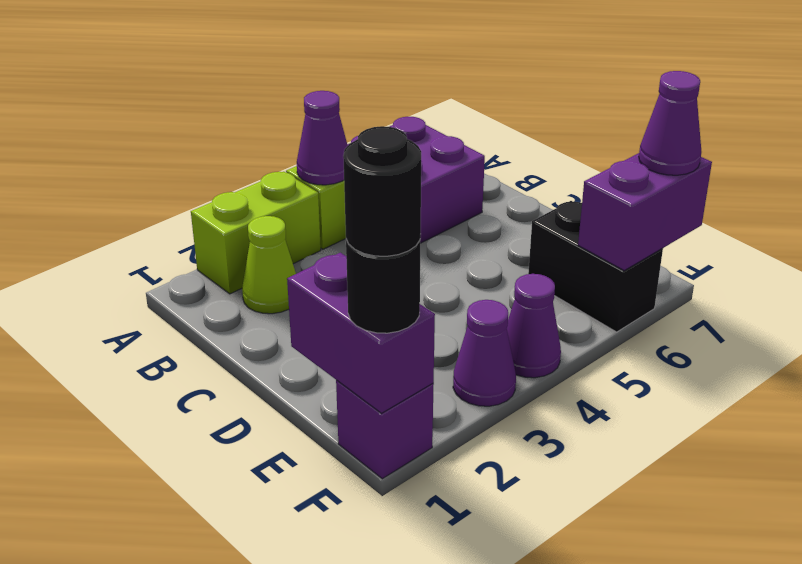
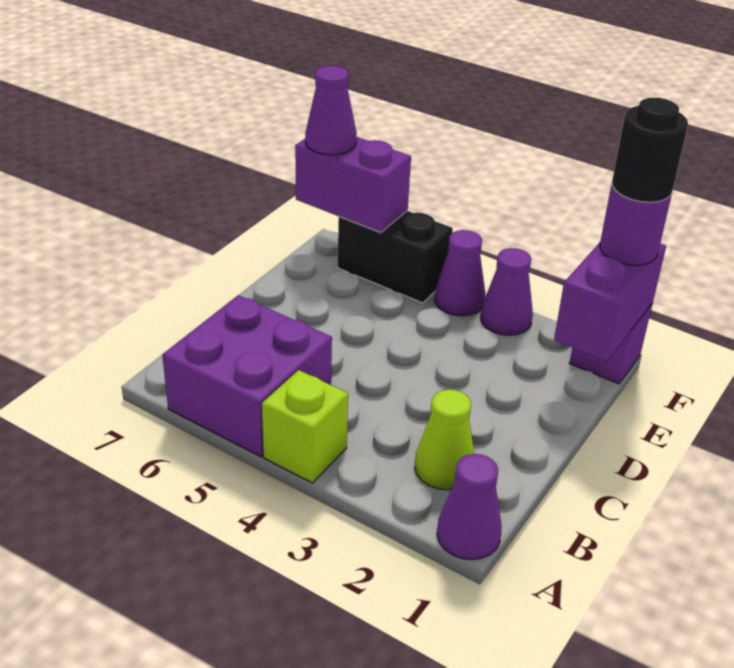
lime 1x2 brick [191,172,321,294] -> none
purple 1x1 cone [297,91,348,185] -> purple 1x1 cone moved to [437,454,502,560]
black 1x2 brick [528,201,663,332] -> black 1x2 brick turned to [338,211,453,303]
black 1x1 round brick [346,235,421,333] -> purple 1x1 round brick [600,184,672,265]

